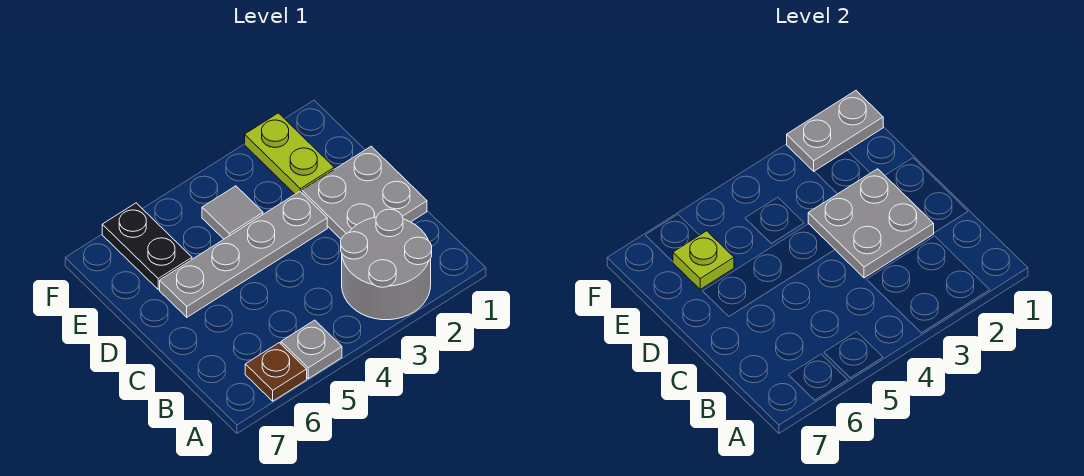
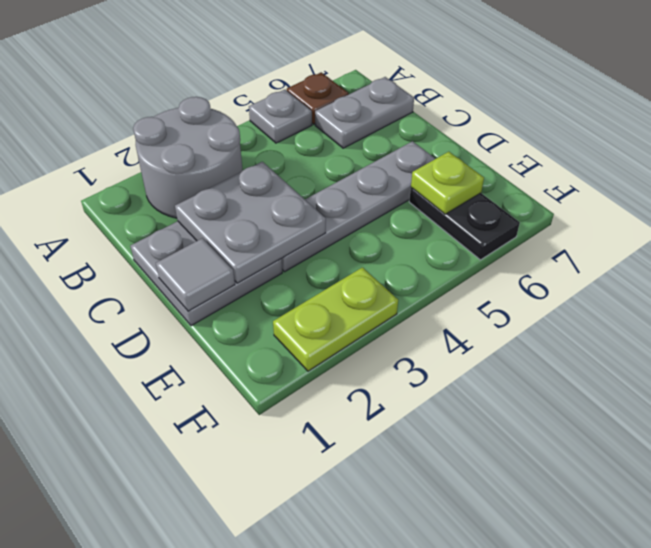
lime 1x2 plate [245,113,334,194] -> lime 1x2 plate turned to [273,267,398,371]
grey 1x1 tile [202,186,263,239] -> grey 1x1 tile moved to [156,238,235,311]
grey 1x2 plate [787,91,883,171] -> grey 1x2 plate moved to [315,77,414,148]

